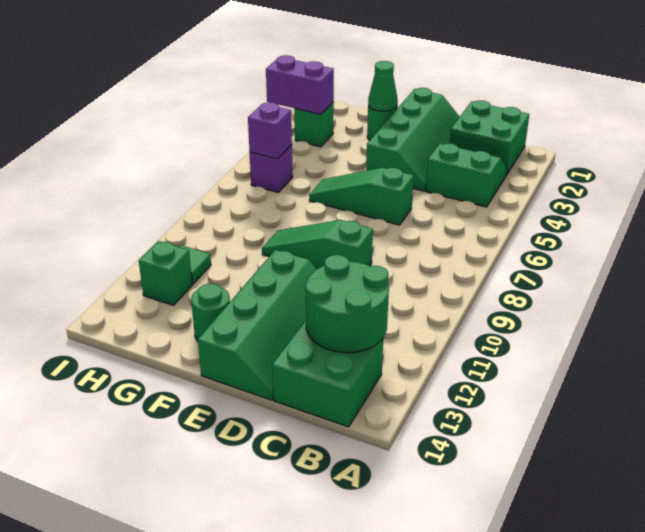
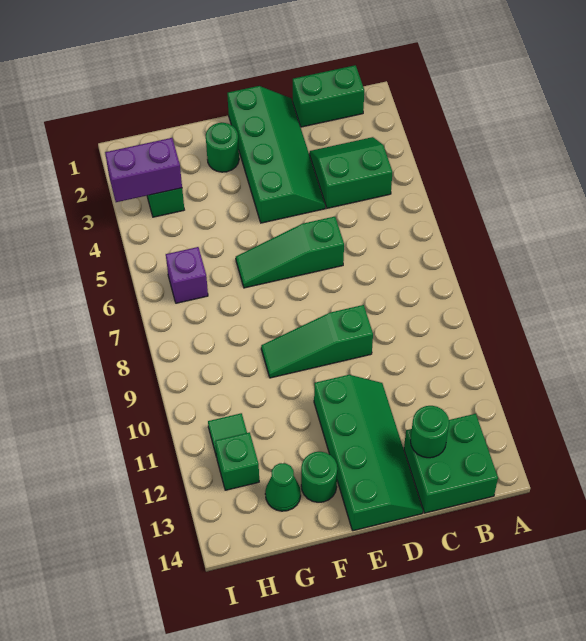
green 2x2 brick [450,100,529,174] -> green 1x2 brick [293,65,364,127]
green 2x2 round brick [306,255,389,353] -> green 1x1 round brick [410,406,449,458]
green 1x1 cone [368,61,398,112] -> green 1x1 cone moved to [265,463,301,511]
purple 1x1 brick [248,102,292,159] -> none

